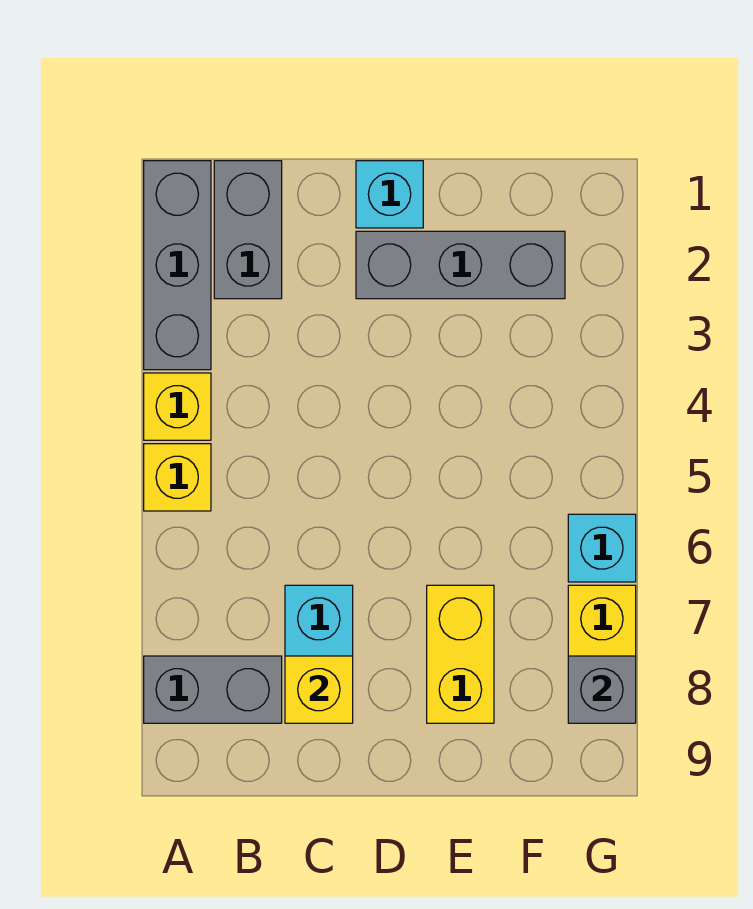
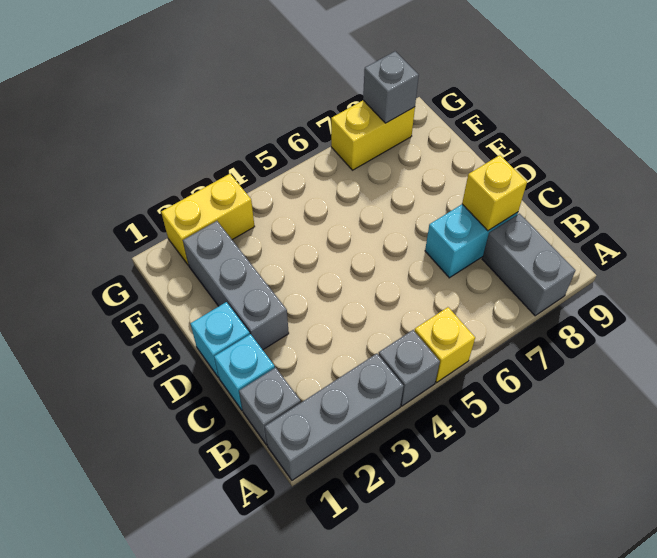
yellow 1x1 brick [144,373,211,440] -> grey 1x1 brick [379,330,440,406]
grey 1x2 brick [214,161,282,299] -> grey 1x1 brick [239,367,301,445]
yellow 1x2 brick [427,585,494,723] -> yellow 1x2 brick moved to [161,174,255,264]
cyan 1x1 brick [568,514,636,582] -> cyan 1x1 brick moved to [214,334,275,410]

